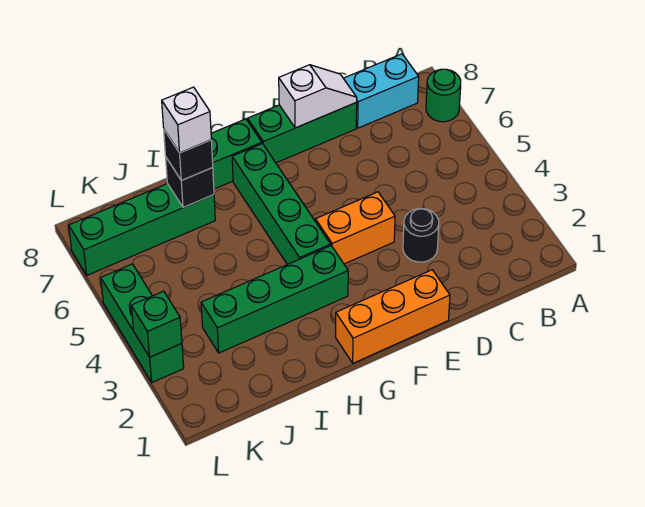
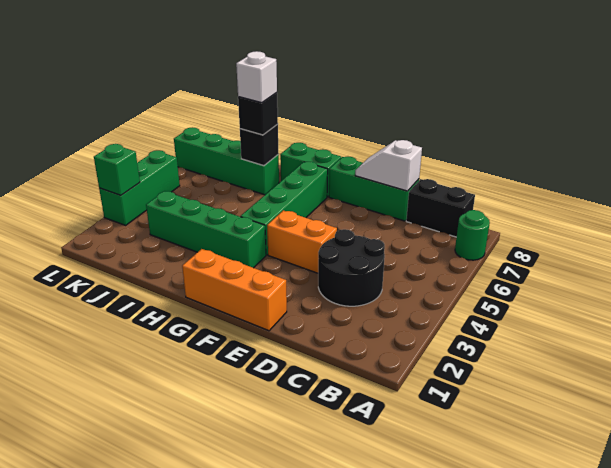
cyan 1x2 brick [343,54,419,128] -> black 1x2 brick [406,179,475,237]
black 1x1 round brick [403,209,439,262] -> black 2x2 round brick [318,229,385,306]
white 1x2 slope [279,65,357,128] -> white 1x2 slope turned to [355,140,422,191]

